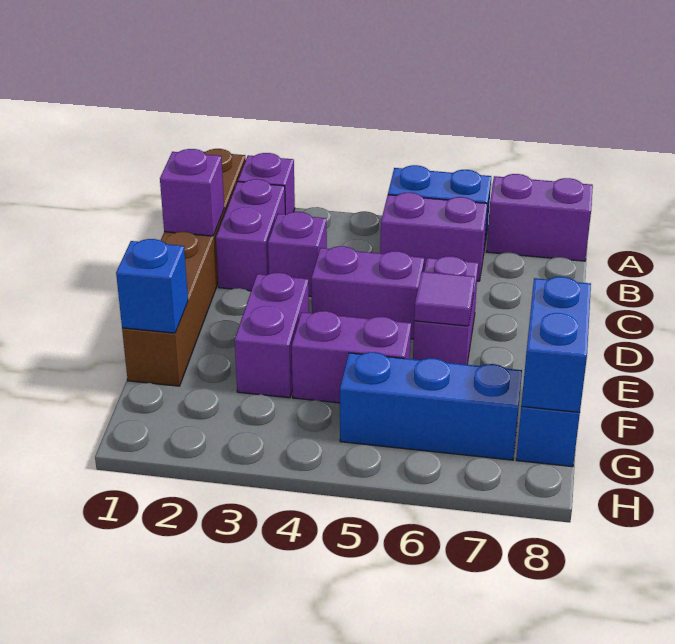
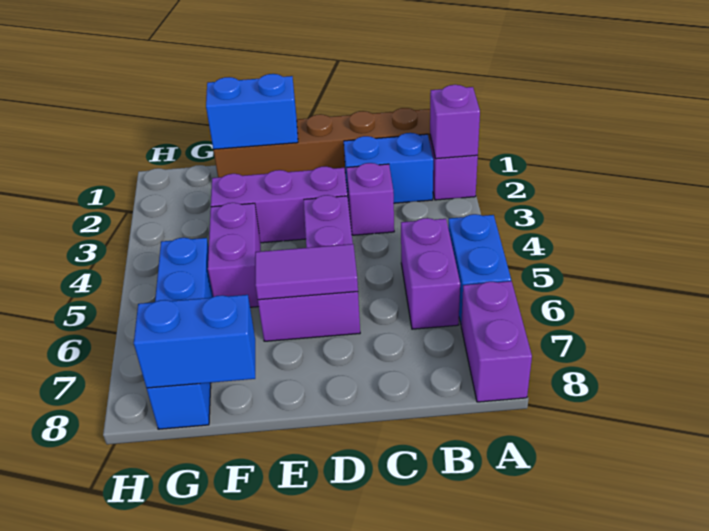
purple 1x2 brick [216,179,285,291] -> blue 1x2 brick [344,133,433,204]
purple 1x1 brick [160,149,224,236] -> purple 1x1 brick moved to [430,85,480,159]
purple 1x2 brick [235,273,309,398] -> purple 1x3 brick [211,166,347,243]
purple 1x1 tile [414,272,475,326] -> purple 1x2 tile [255,244,358,300]
blue 1x1 brick [116,239,188,333] -> blue 1x2 brick [206,74,298,149]

